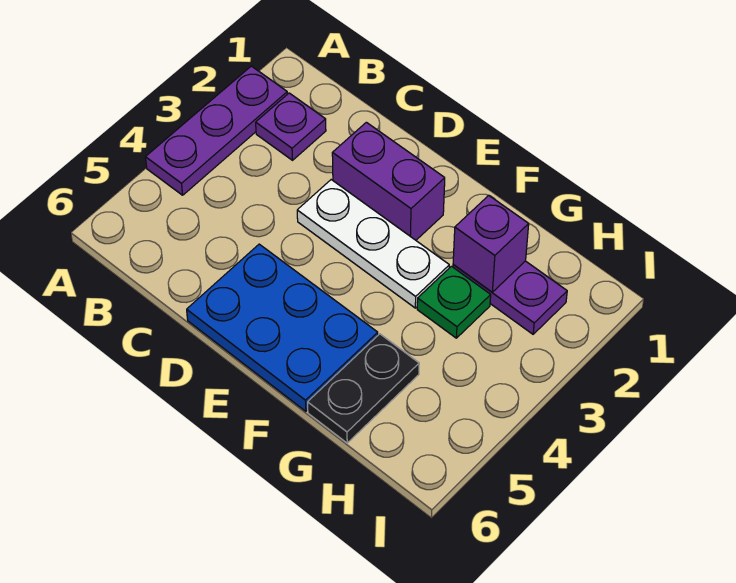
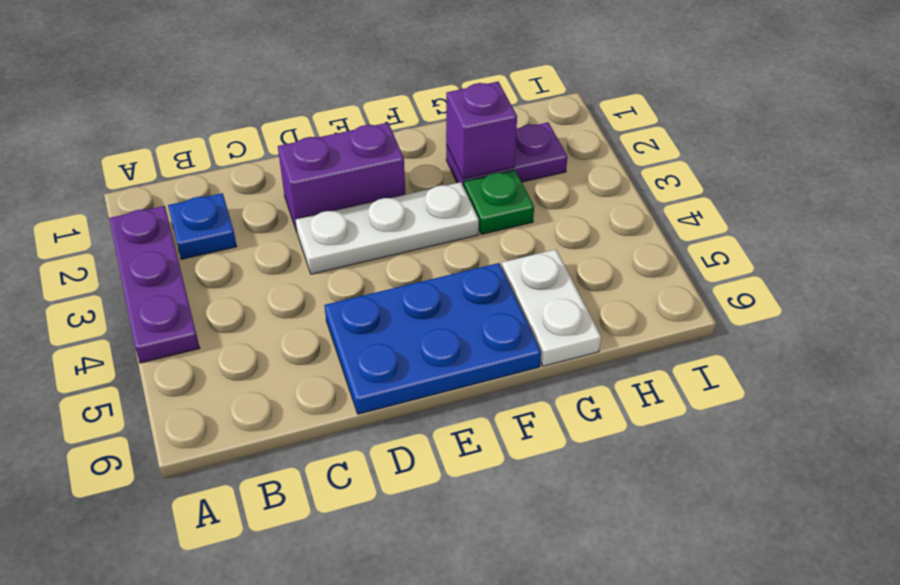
purple 1x1 plate [256,93,326,160] -> blue 1x1 plate [168,193,237,259]
black 1x2 plate [308,334,419,443] -> white 1x2 plate [502,249,601,366]

